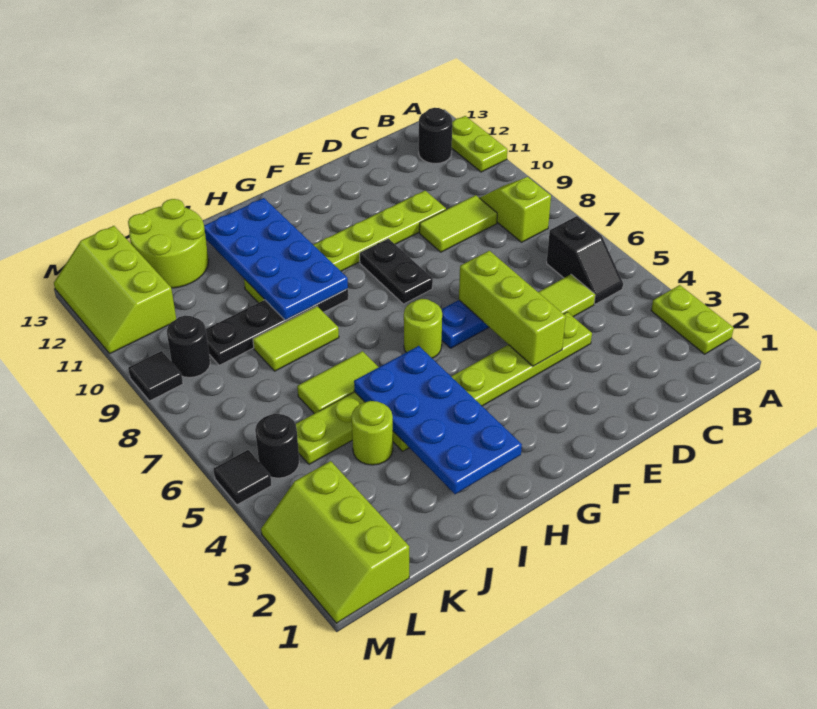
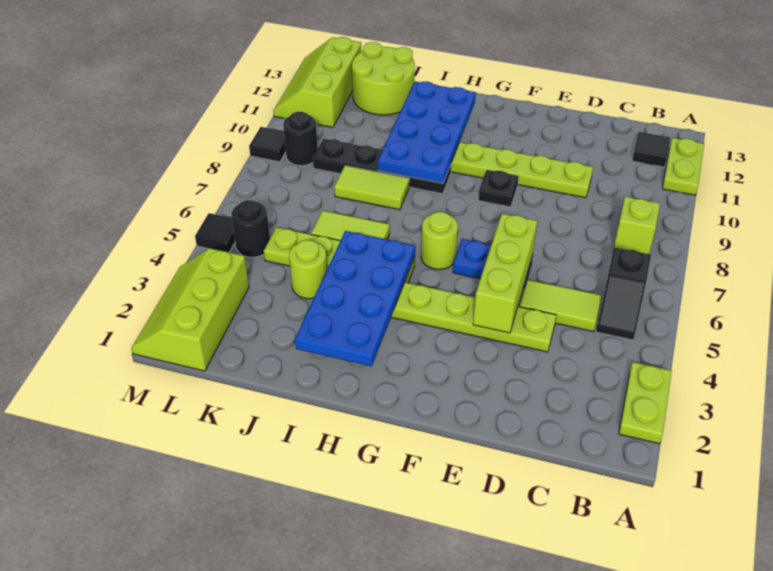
black 1x1 round brick [419,108,452,164] -> black 1x1 tile [632,132,670,167]
lime 1x2 tile [419,195,497,252] -> none
black 1x2 plate [360,239,433,304] -> black 1x1 plate [478,170,519,207]

